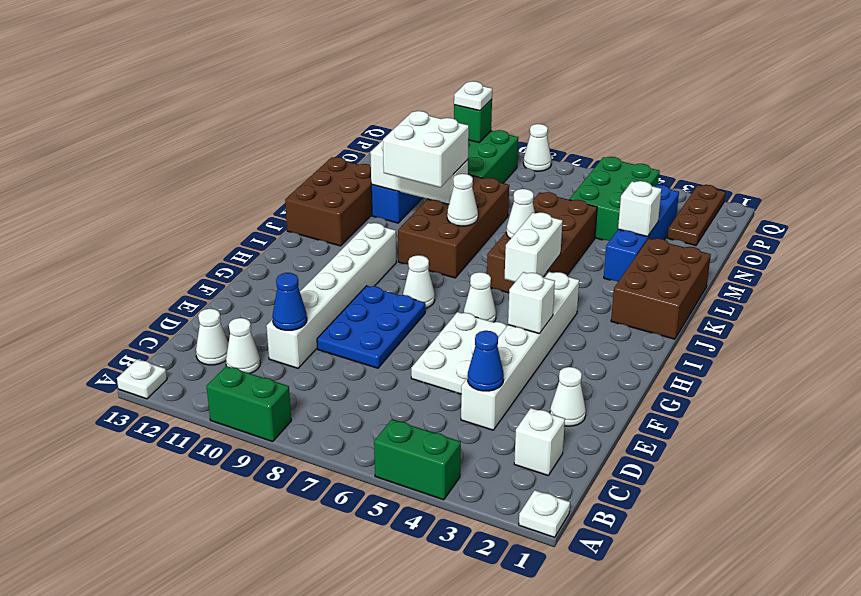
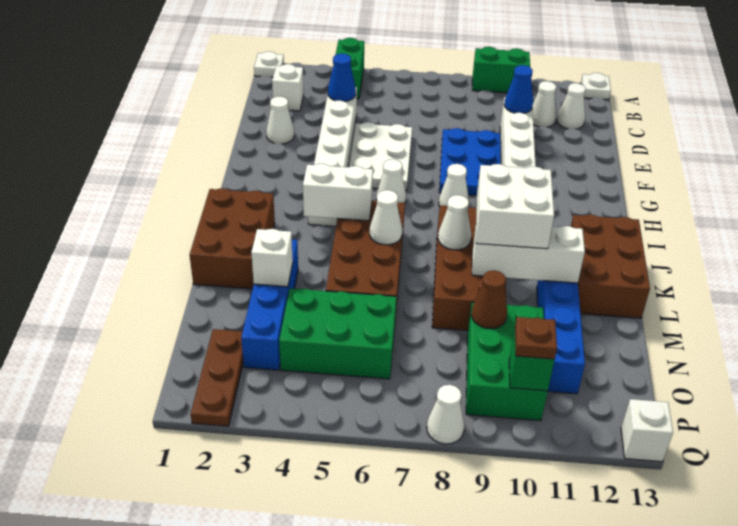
green 1x2 brick [374,420,461,500] -> green 1x2 brick turned to [336,38,364,99]
white 1x1 brick [508,272,555,334] -> white 1x1 brick moved to [621,399,673,462]
white 1x2 brick [505,212,563,282] -> white 1x2 brick turned to [303,164,373,221]
green 2x3 brick [569,157,660,241] -> green 2x3 brick turned to [279,288,397,379]
none -> brown 1x1 cone [471,270,507,328]
white 1x1 plate [454,81,492,111] -> brown 1x1 plate [515,317,557,359]

